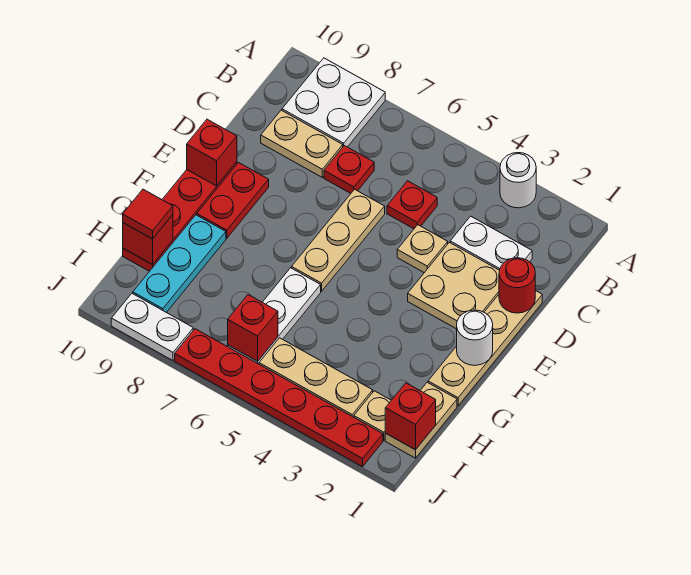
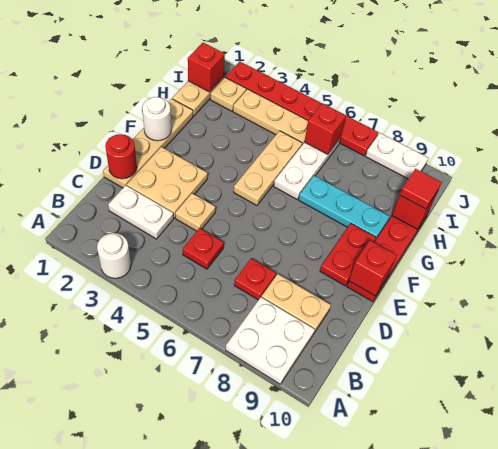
tan 1x3 plate [292,189,385,291] -> tan 1x3 plate moved to [234,131,302,205]
cyan 1x3 plate [133,215,226,313] -> cyan 1x3 plate turned to [299,176,390,241]

